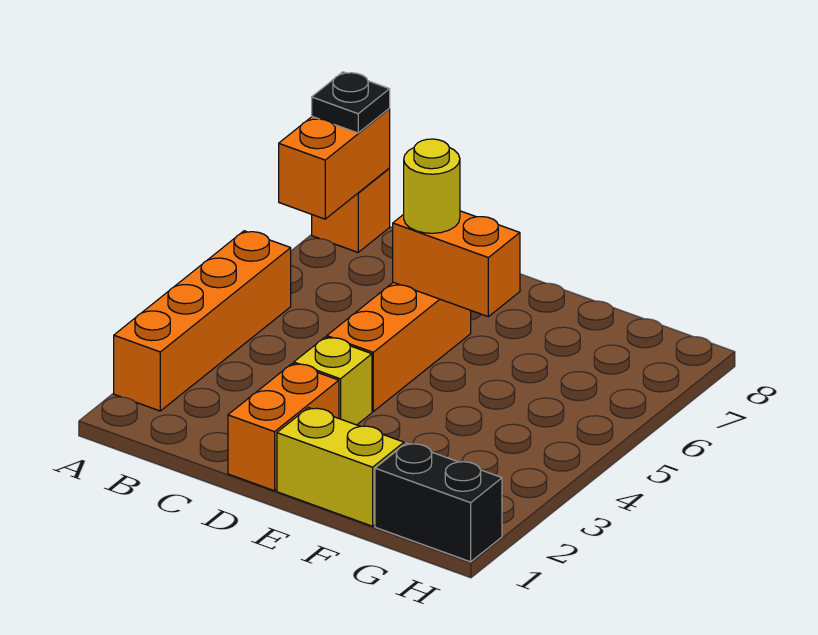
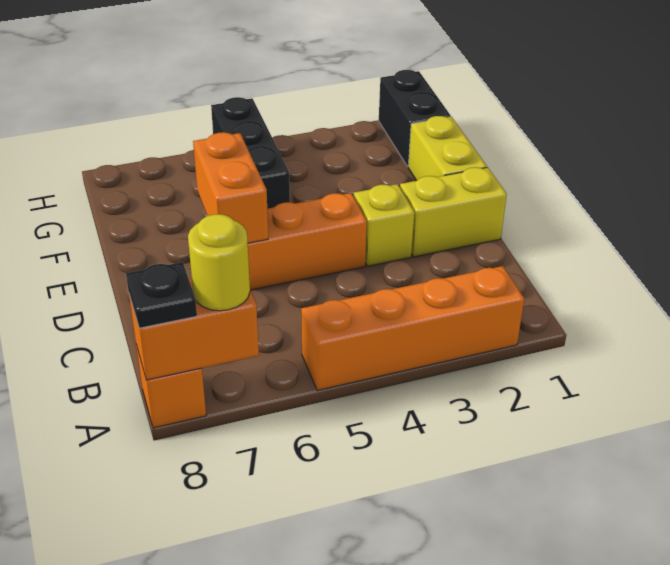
orange 1x2 brick [228,363,339,491] -> yellow 1x2 brick [400,167,507,257]
yellow 1x1 round brick [404,139,460,233] -> yellow 1x1 round brick moved to [188,214,250,311]
none -> black 1x3 brick [211,97,290,209]

